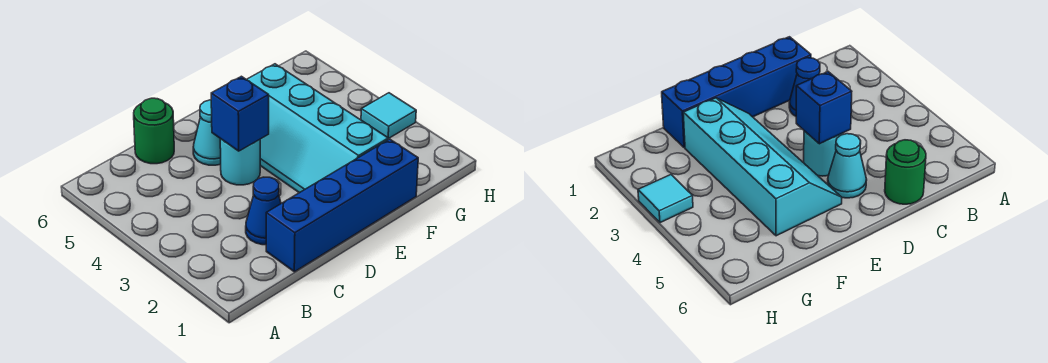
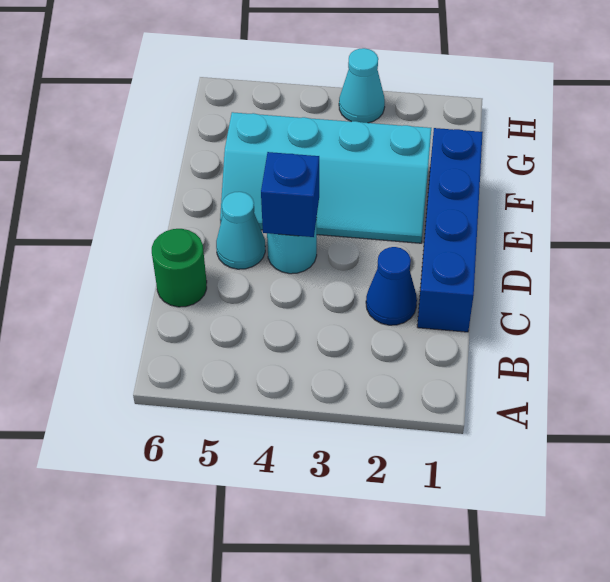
cyan 1x1 tile [361,93,416,139] -> cyan 1x1 cone [339,48,385,123]

